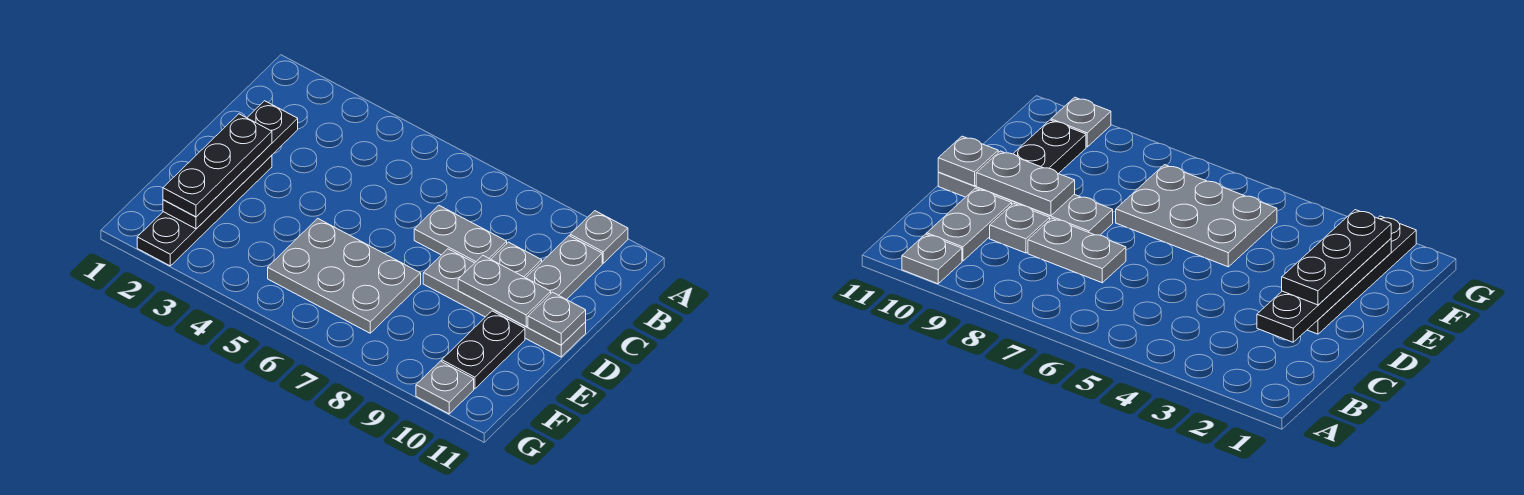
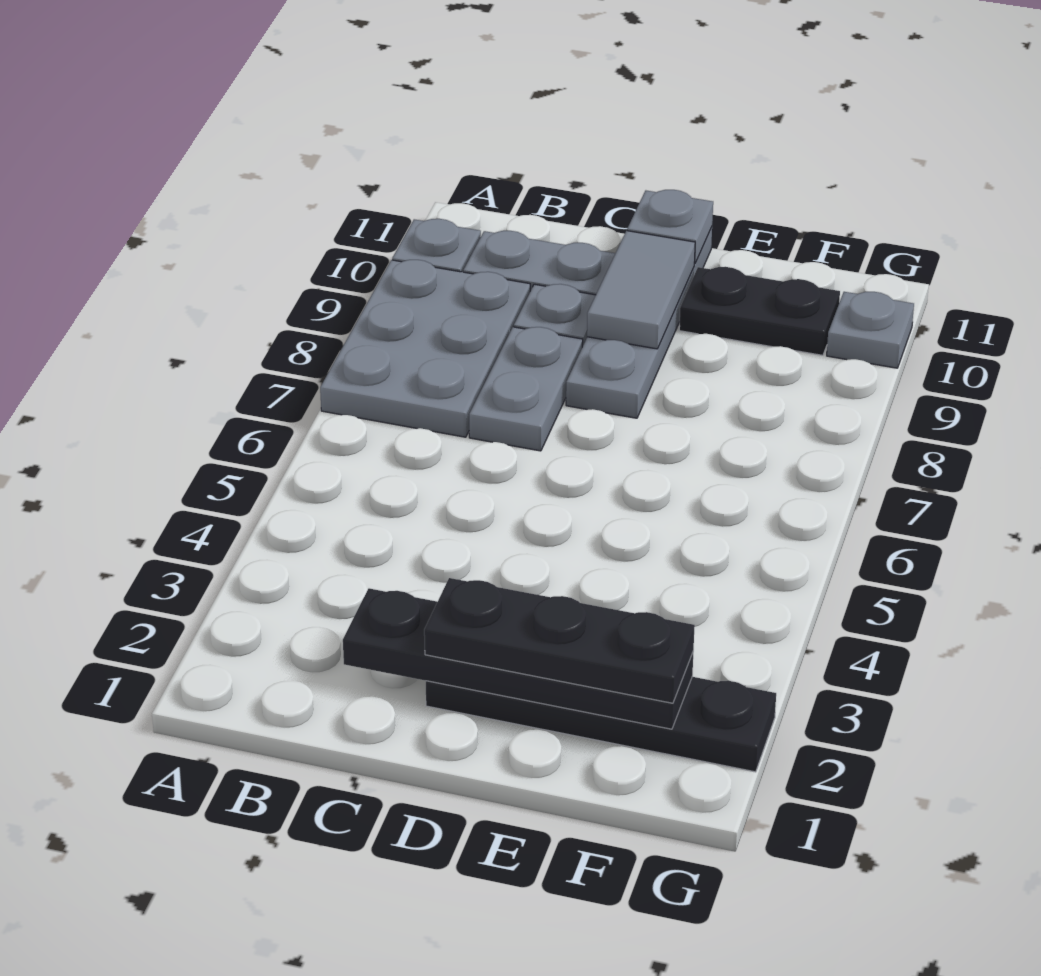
grey 1x2 plate [458,255,551,327] -> grey 1x2 tile [587,231,695,349]
grey 2x3 plate [268,218,421,333] -> grey 2x3 plate moved to [320,260,530,437]

